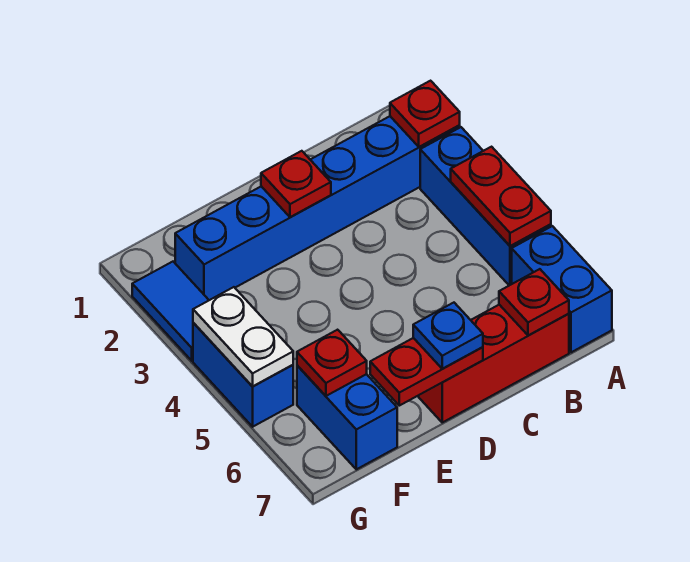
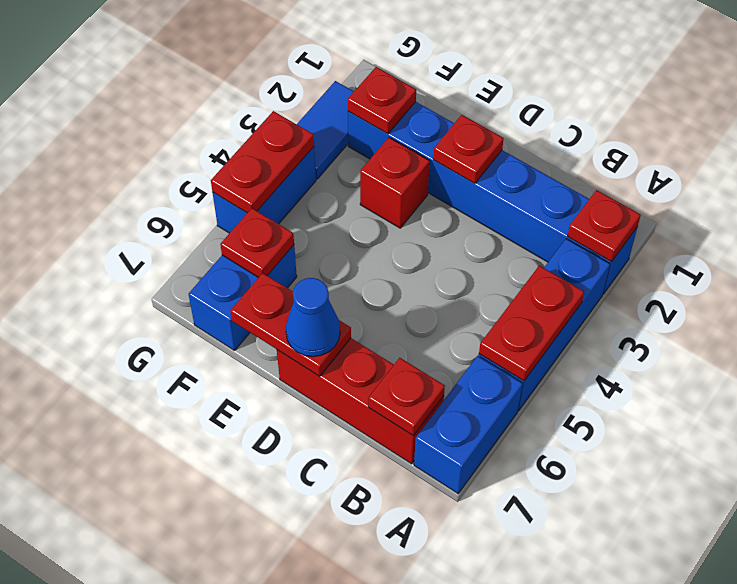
blue 1x1 plate [413,303,483,369] -> blue 1x1 cone [286,278,340,357]
none -> red 1x1 brick [360,138,430,228]
none -> red 1x1 plate [348,67,416,134]
white 1x2 plate [193,287,293,386] -> red 1x2 plate [211,111,314,213]

